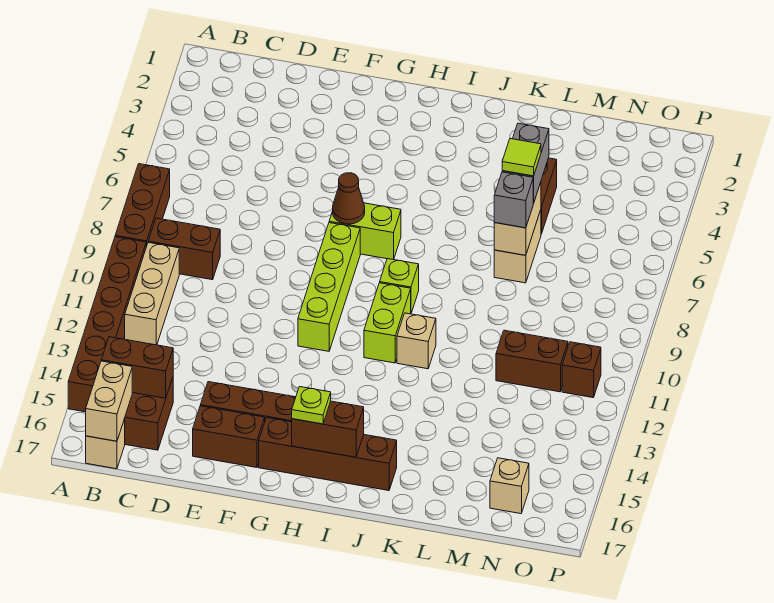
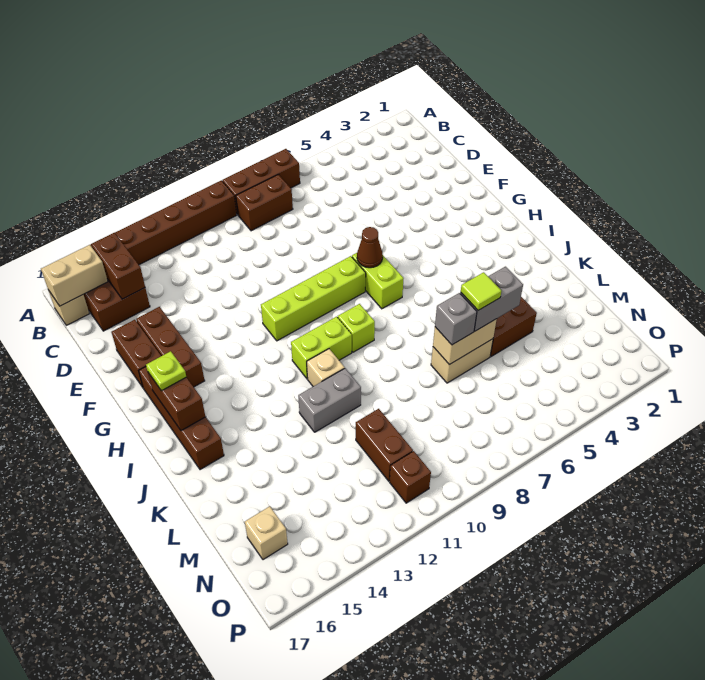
brown 1x2 brick [148,218,220,280] -> brown 1x2 brick turned to [236,174,293,231]
tan 1x3 brick [125,243,179,345] -> none
none -> grey 1x2 brick [298,368,361,432]

